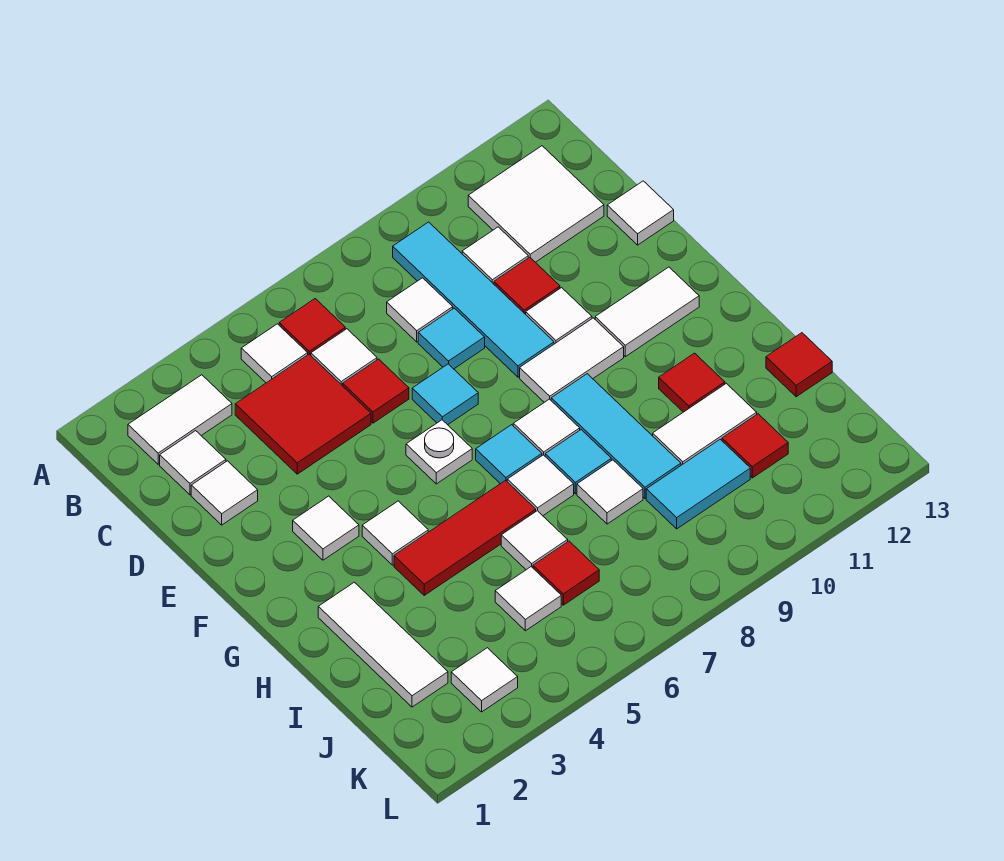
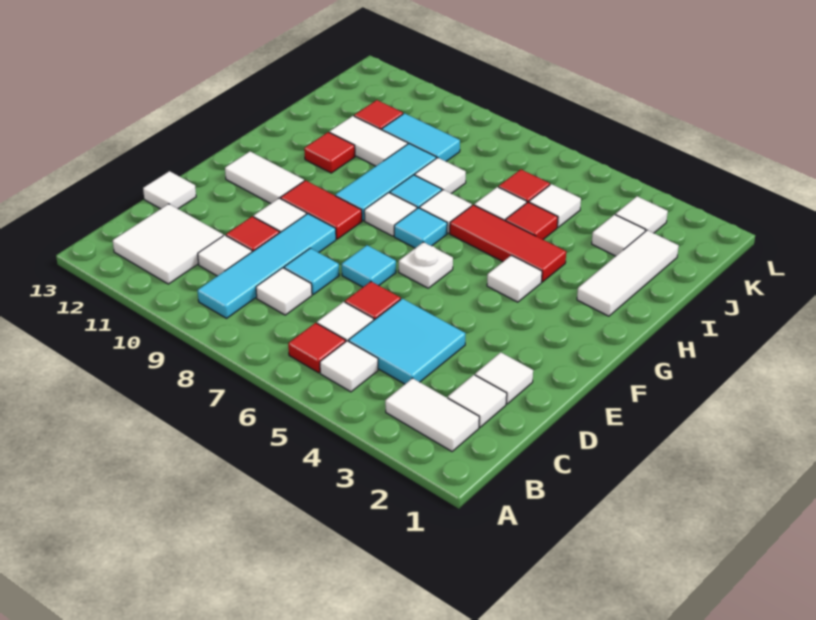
red 2x2 tile [235,354,371,474] -> cyan 2x2 tile [349,299,465,384]
white 1x1 tile [293,496,359,560] -> white 1x1 tile moved to [592,215,645,256]
white 1x2 tile [520,318,624,402] -> red 1x2 tile [280,180,362,239]
red 1x1 tile [766,333,832,397] -> red 1x1 tile moved to [505,202,558,239]

